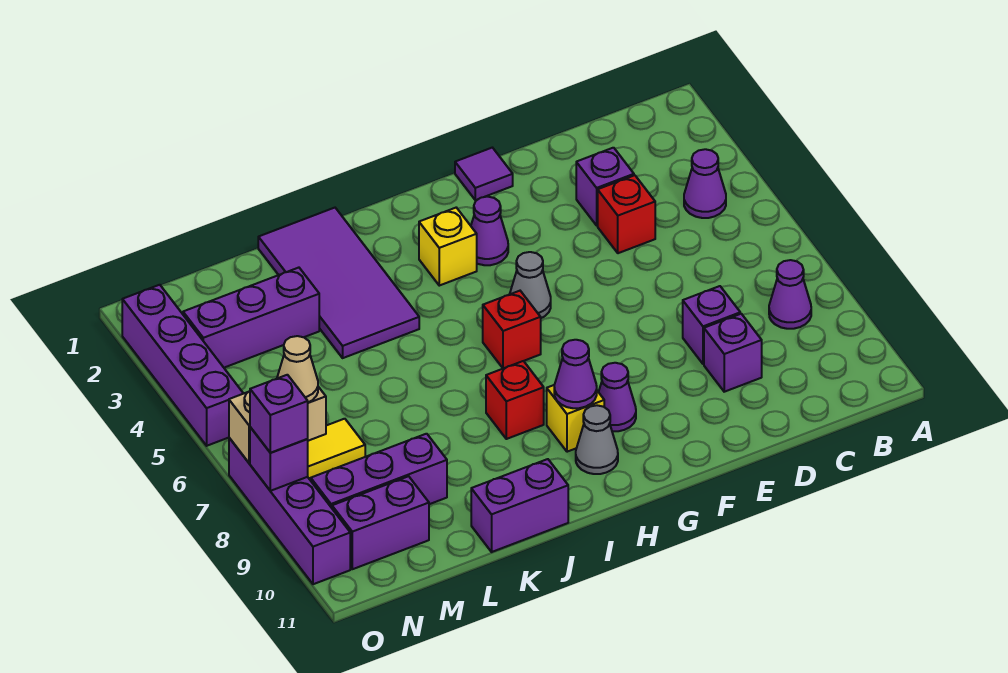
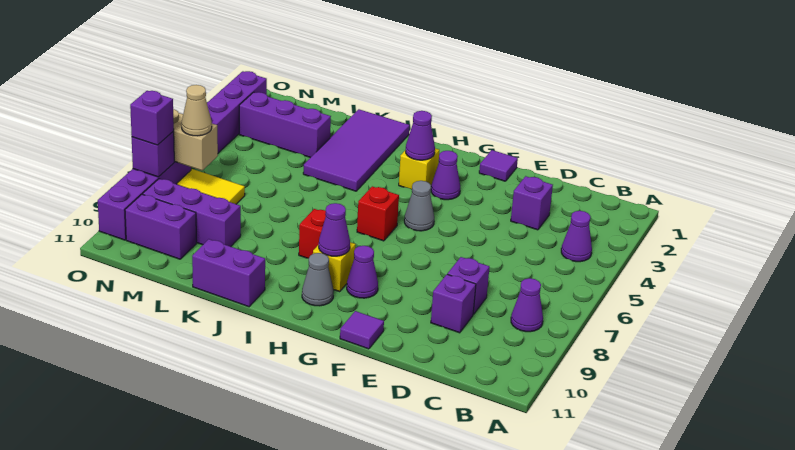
red 1x1 brick [598,175,655,253] -> none
none -> purple 1x1 tile [340,311,384,349]
none -> purple 1x1 cone [406,111,435,160]

